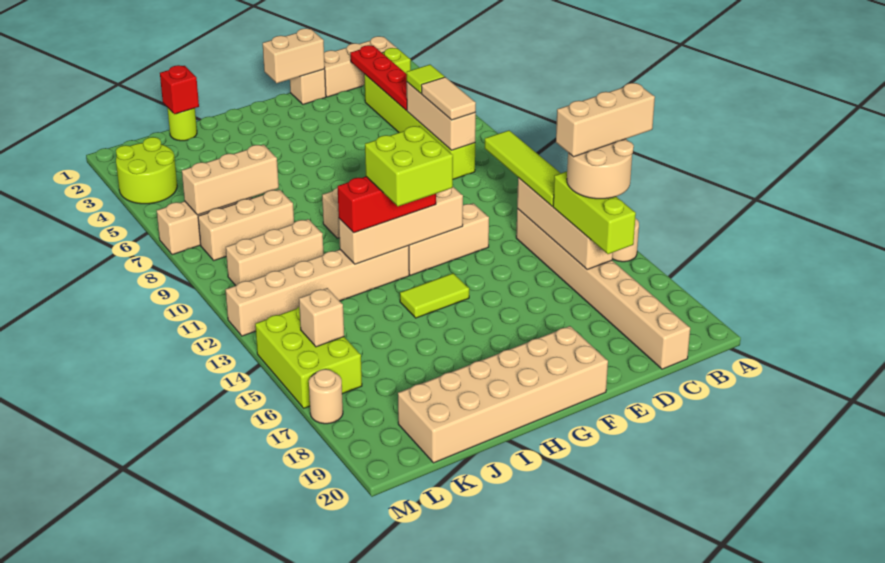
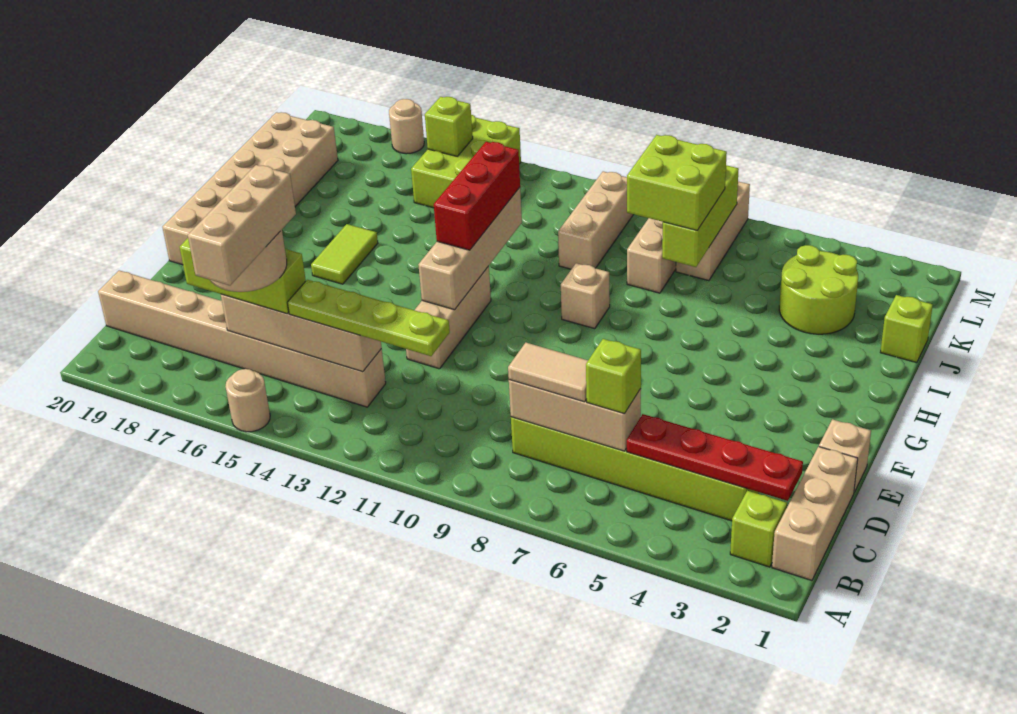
lime 1x1 tile [407,65,444,93] -> lime 1x1 brick [586,339,641,414]
lime 1x4 tile [485,130,560,206] -> lime 1x4 plate [287,280,450,356]
tan 1x2 brick [263,28,325,83] -> none
lime 2x2 brick [365,126,453,206] -> lime 2x2 brick moved to [627,135,727,230]
lime 1x2 tile [400,273,469,318] -> lime 1x2 tile moved to [311,224,378,284]
tan 1x6 brick [226,246,409,336] -> none
lime 1x1 round brick [167,107,197,141] -> lime 1x1 brick [880,295,933,363]
red 1x1 brick [160,65,199,114] -> none
tan 1x3 brick [182,145,279,215] -> lime 1x3 brick [662,165,739,267]
lime 2x2 round brick [116,137,177,204] -> lime 2x2 round brick moved to [779,245,858,334]
lime 2x3 brick [255,307,362,408] -> lime 2x3 brick turned to [411,115,521,208]
tan 1x1 brick [299,288,344,347] -> lime 1x1 brick [425,97,473,156]

